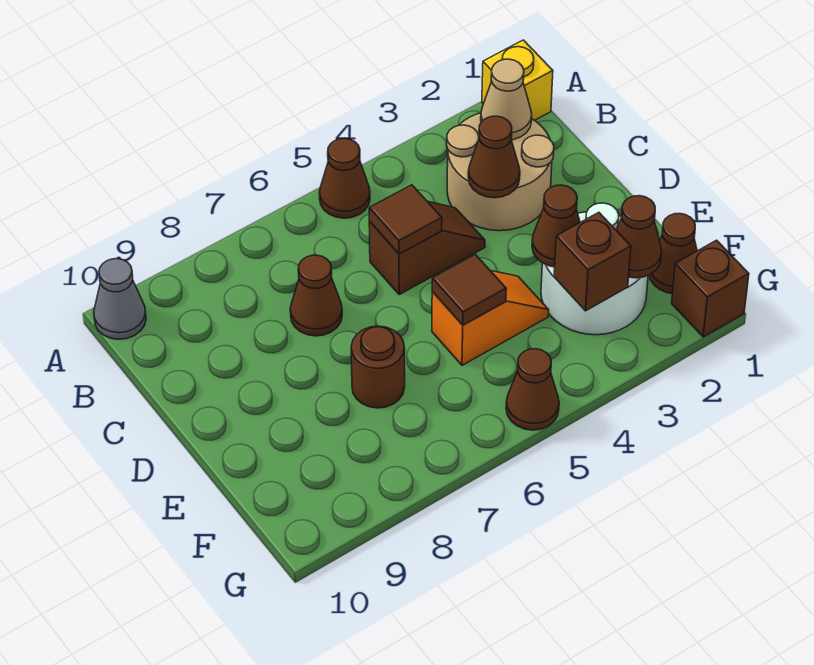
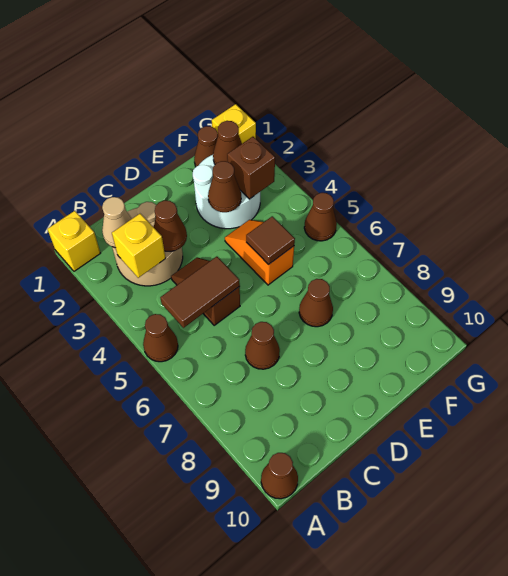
grey 1x1 cone [94,259,146,339] -> brown 1x1 cone [261,453,298,499]
none -> yellow 1x1 brick [112,214,166,278]
brown 1x1 tile [369,185,442,254] -> brown 1x2 tile [160,257,240,328]
brown 1x1 round brick [351,326,405,408] -> brown 1x1 cone [299,279,333,327]
brown 1x1 brick [672,240,749,337] -> yellow 1x1 brick [212,104,256,144]

